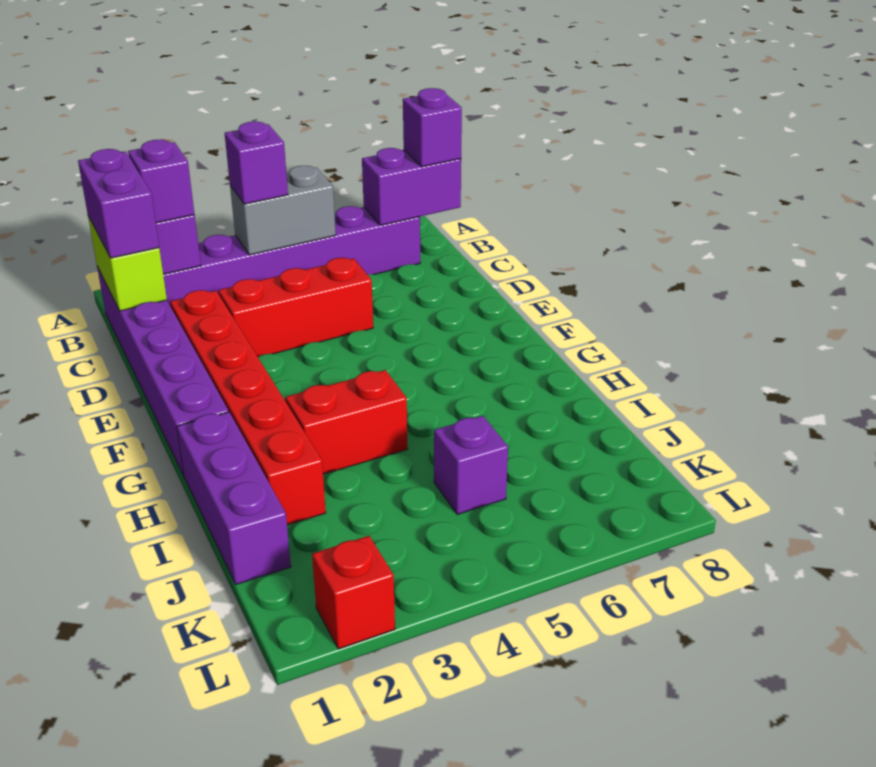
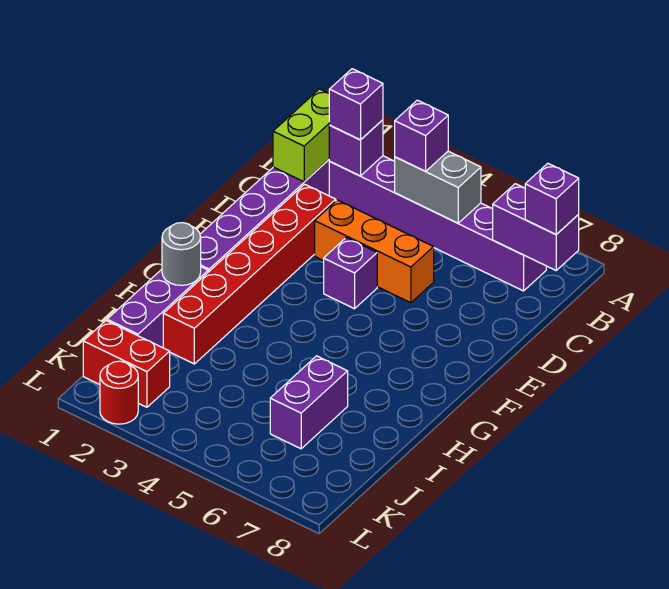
purple 1x2 brick [78,149,159,258] -> purple 1x2 brick moved to [270,356,348,449]
red 1x3 brick [219,258,373,357] -> orange 1x3 brick [315,200,434,303]
none -> grey 1x1 round brick [162,223,201,285]
red 1x2 brick [286,370,408,474] -> red 1x2 brick moved to [83,321,170,407]
purple 1x1 brick [434,416,508,514] -> purple 1x1 brick moved to [324,238,377,309]
red 1x1 brick [312,536,395,649] -> red 1x1 round brick [100,361,138,424]

